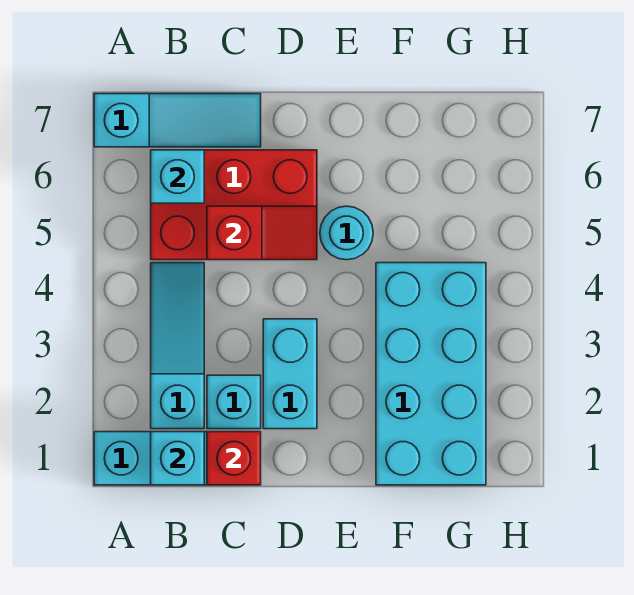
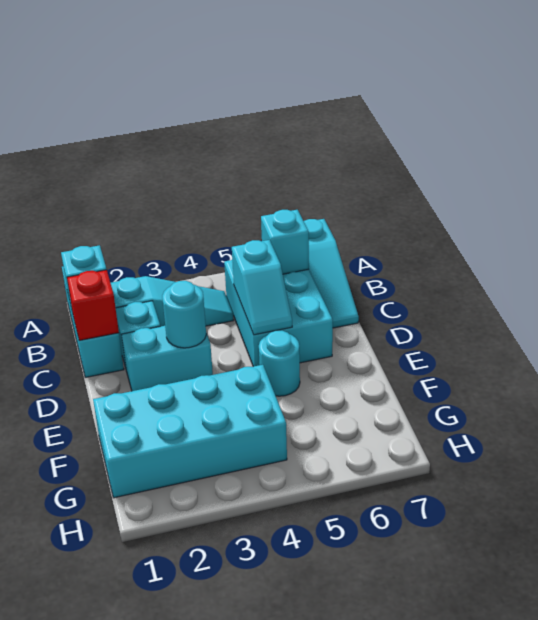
red 2x3 brick [151,150,317,260] -> cyan 2x3 brick [224,260,333,367]
red 1x2 slope [207,206,317,260] -> cyan 1x2 slope [232,240,292,335]
none -> cyan 1x1 round brick [162,281,206,348]

